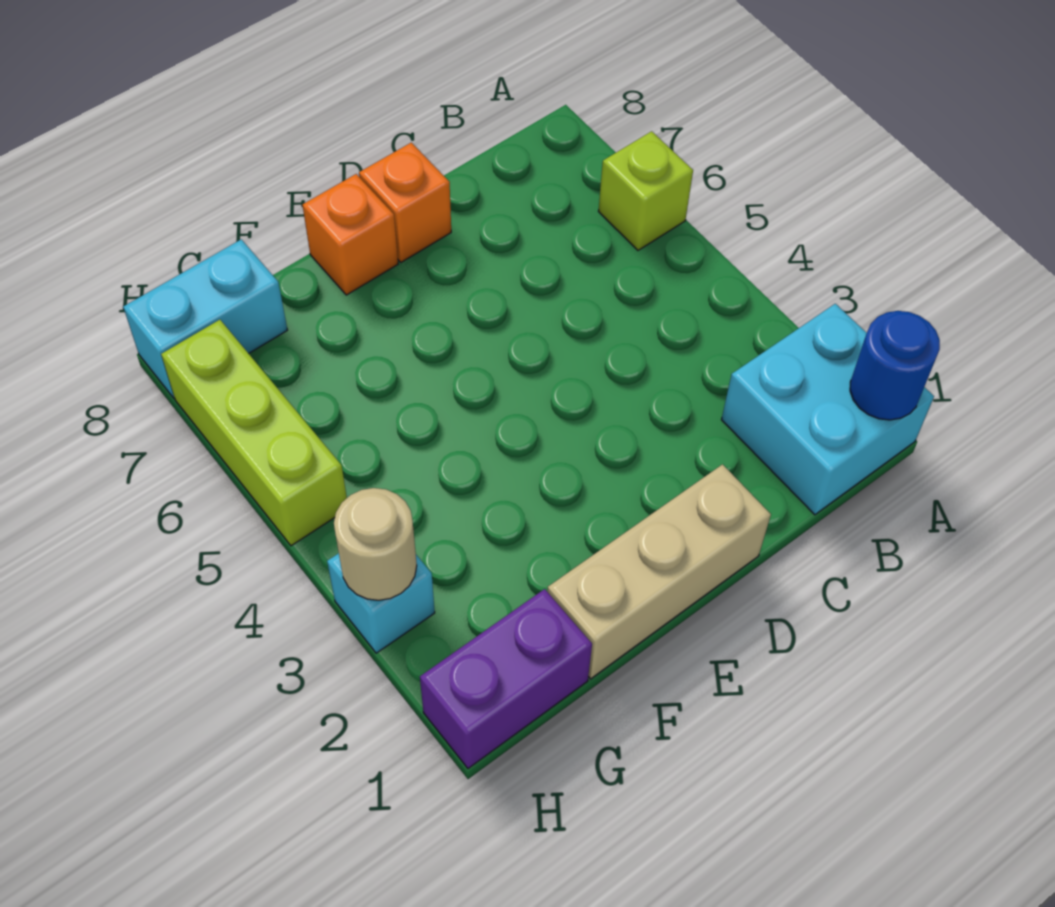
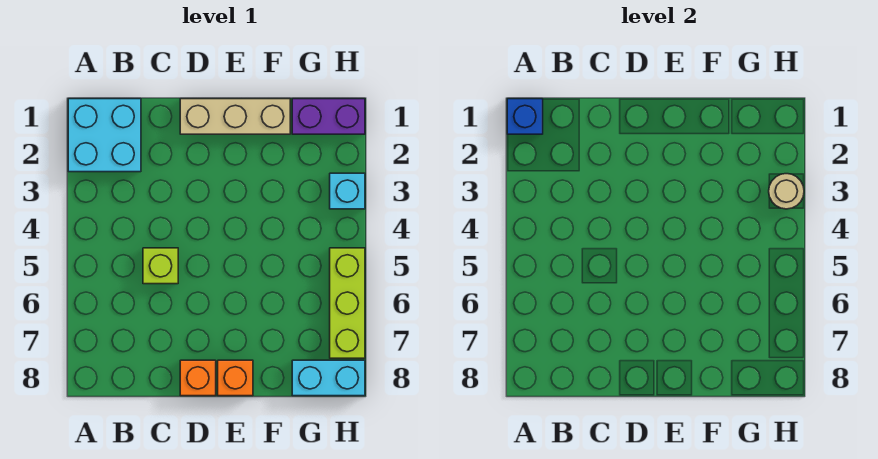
blue 1x1 round brick [850,311,940,420] -> blue 1x1 brick [507,99,543,134]
lime 1x1 brick [598,131,693,250] -> lime 1x1 brick moved to [143,248,178,284]

